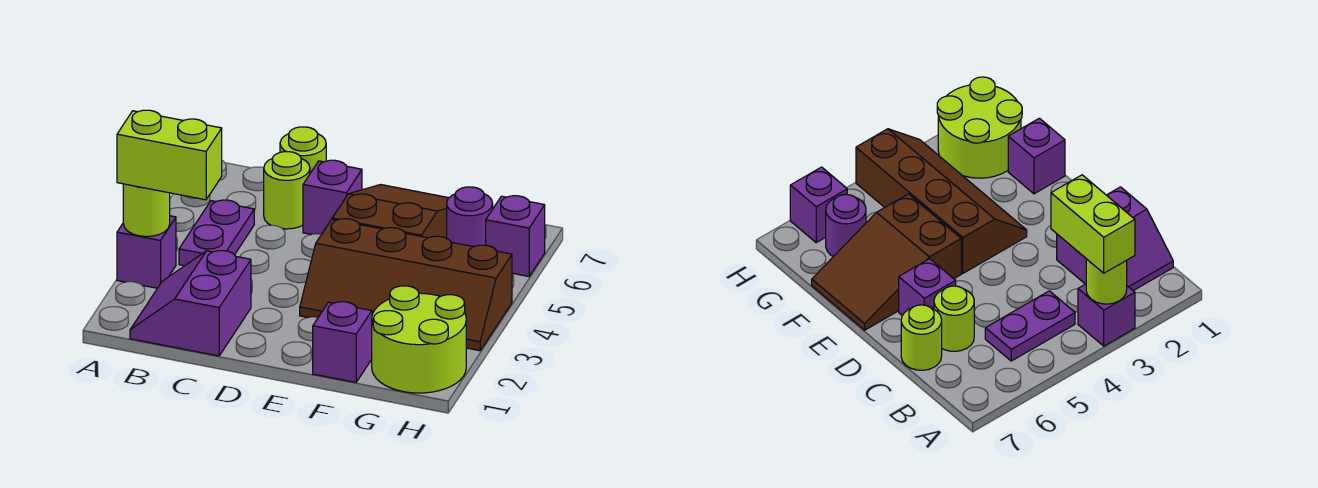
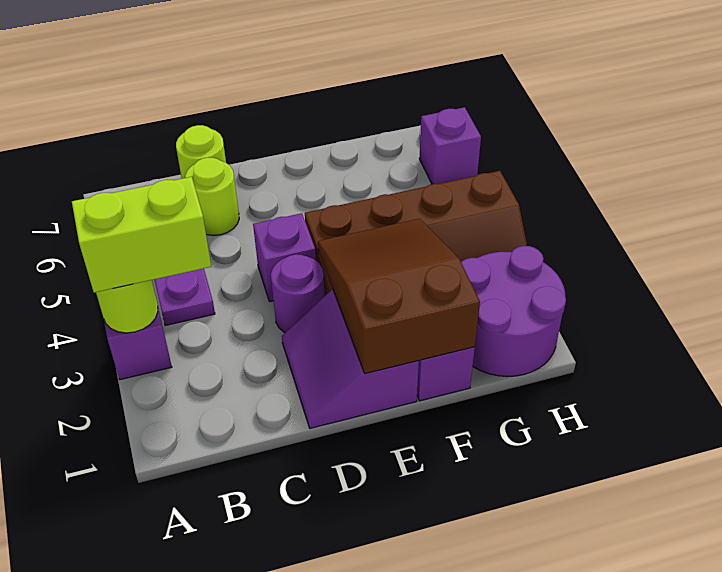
purple 2x2 slope [130,251,251,356] -> purple 2x2 slope moved to [282,289,419,428]
purple 1x1 brick [303,160,362,235] -> purple 1x1 brick moved to [253,213,316,302]
brown 2x3 slope [332,185,448,238] -> brown 2x3 slope moved to [318,219,480,374]
lime 2x2 round brick [372,286,466,393] -> purple 2x2 round brick [461,246,566,377]
purple 1x1 round brick [447,187,493,247] -> purple 1x1 round brick moved to [271,254,325,333]

